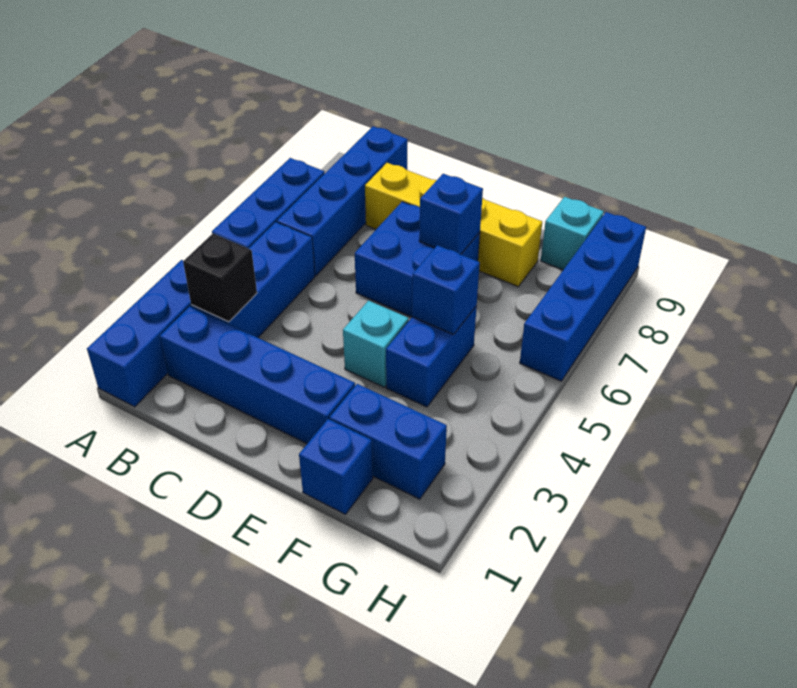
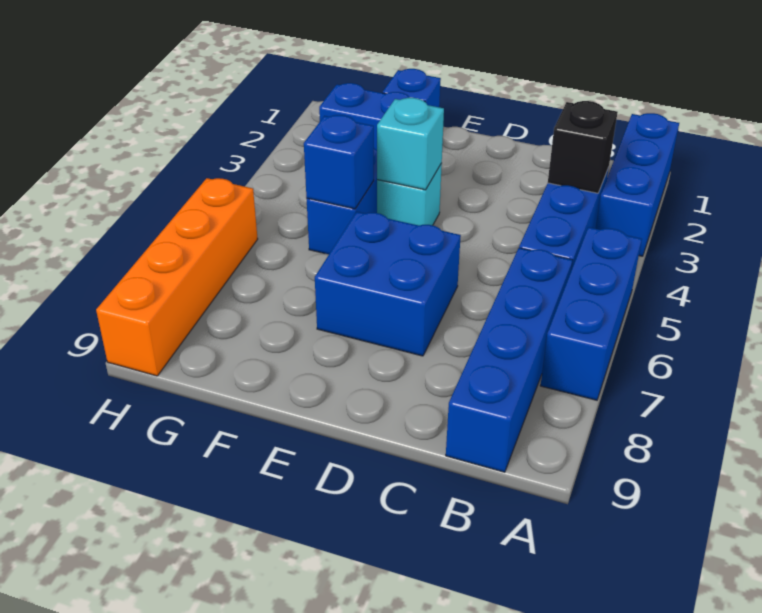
blue 1x4 brick [160,306,355,444] -> none
yellow 1x4 brick [365,163,542,287] -> none
blue 1x1 brick [419,174,483,254] -> none
cyan 1x1 brick [541,197,604,270] -> cyan 1x1 brick moved to [377,98,444,190]
blue 1x4 brick [520,212,646,381] -> orange 1x4 brick [96,178,258,376]

